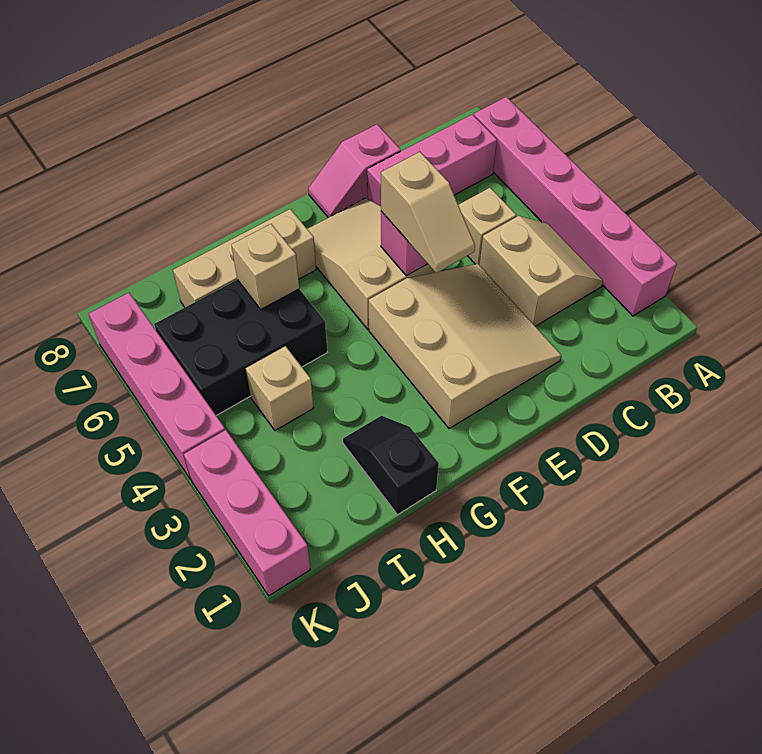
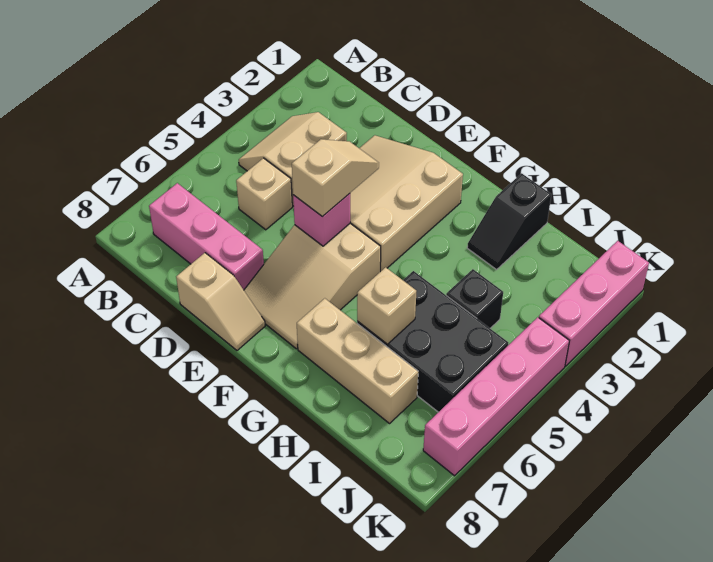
pink 1x6 brick [474,97,677,316] -> none
pink 1x2 slope [308,124,401,218] -> tan 1x2 slope [176,253,265,350]
tan 1x1 brick [246,346,314,431] -> black 1x1 brick [446,269,503,328]

